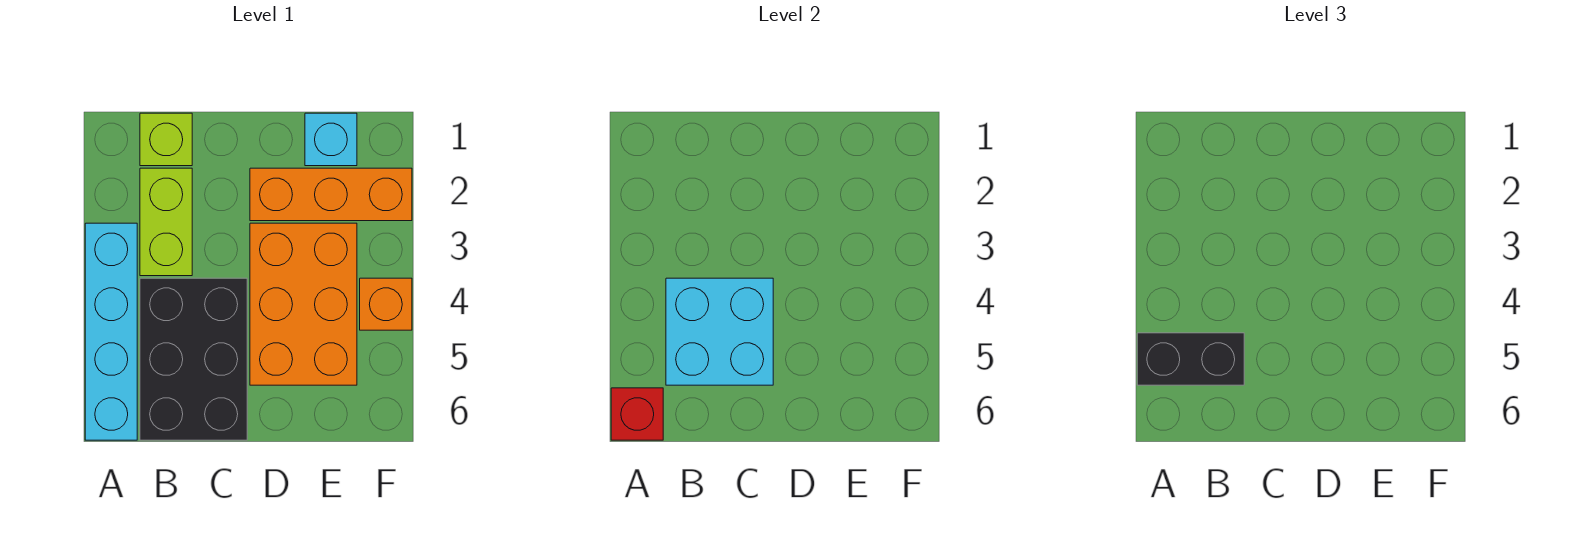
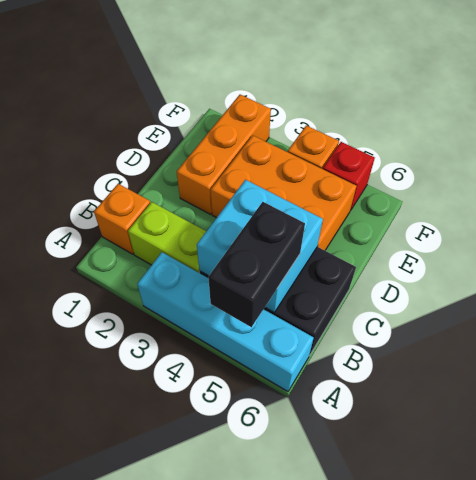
red 1x1 brick [611,388,663,440] -> red 1x1 brick moved to [323,142,375,210]
lime 1x1 brick [140,113,192,166] -> orange 1x1 brick [94,184,150,254]
cyan 1x1 brick [305,113,357,166] -> none

